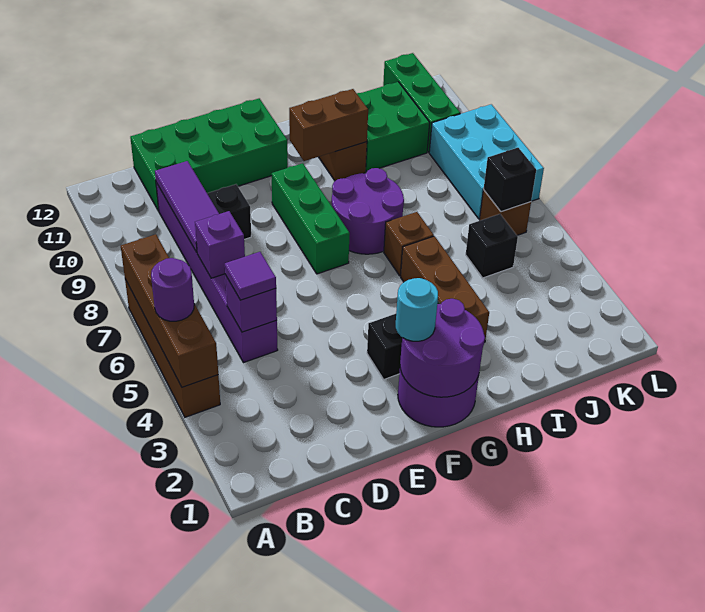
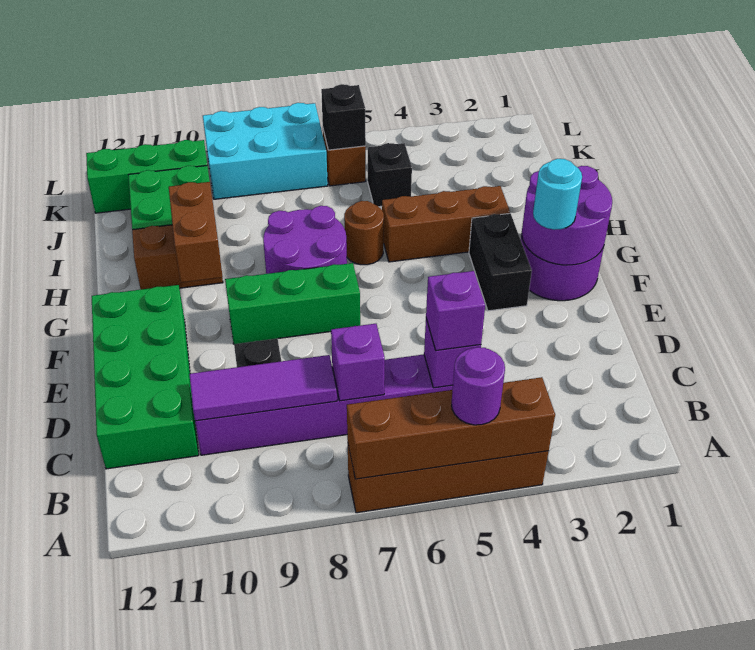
purple 1x1 tile [225,252,276,300] -> purple 1x1 brick [426,271,485,351]
brown 1x1 brick [384,212,434,276] -> brown 1x1 round brick [344,201,384,265]

